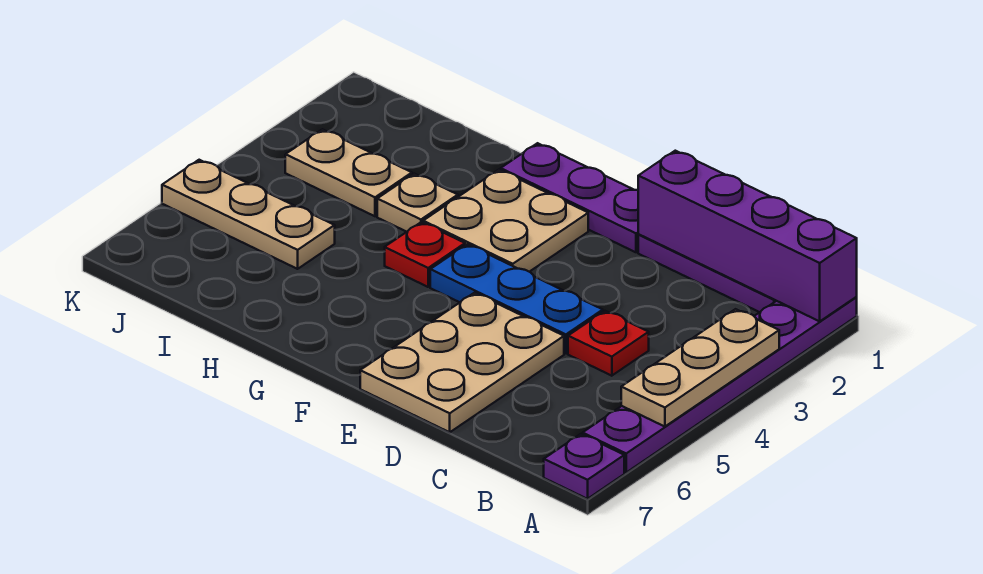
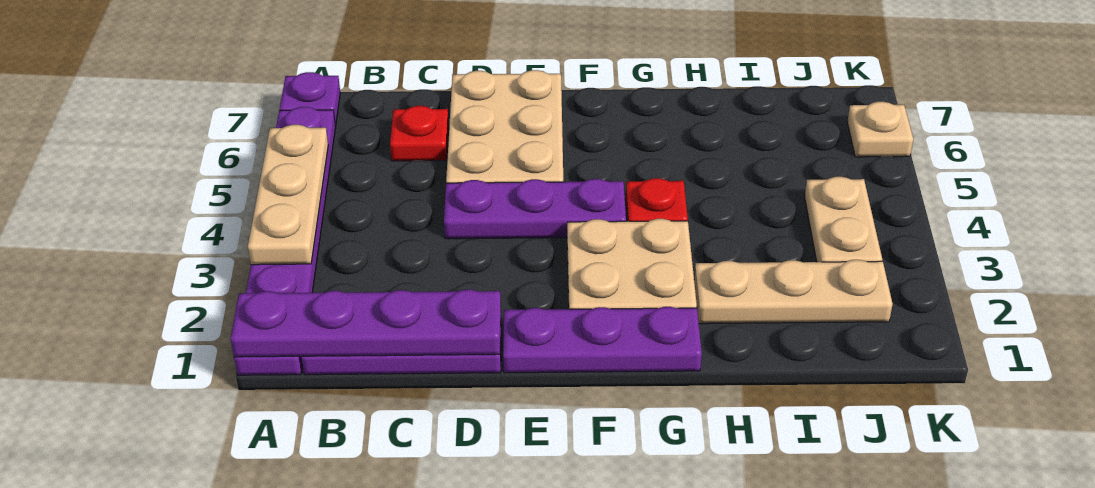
purple 1x4 brick [638,151,857,321] -> purple 1x4 plate [231,290,501,357]
red 1x1 plate [568,311,649,376] -> red 1x1 plate moved to [390,106,449,161]
blue 1x3 plate [430,244,603,353] -> purple 1x3 plate [444,179,626,239]
tan 1x1 plate [377,174,458,232] -> tan 1x1 plate moved to [847,102,913,157]
tan 1x2 plate [285,129,412,216] -> tan 1x2 plate turned to [805,177,882,262]
tan 1x3 plate [162,160,335,269] -> tan 1x3 plate moved to [694,260,893,324]

